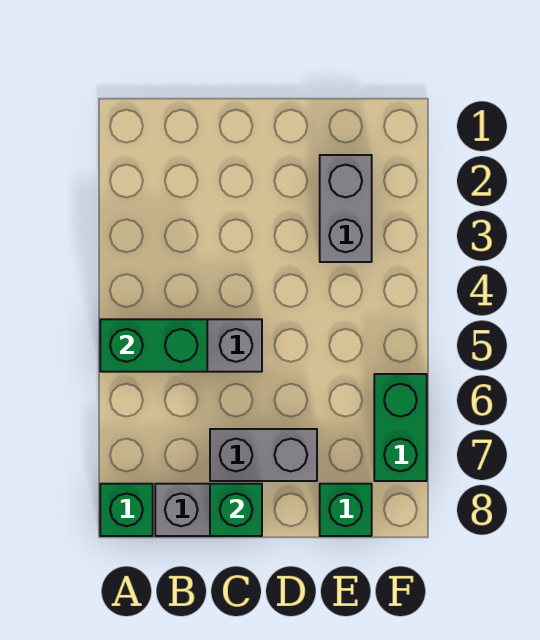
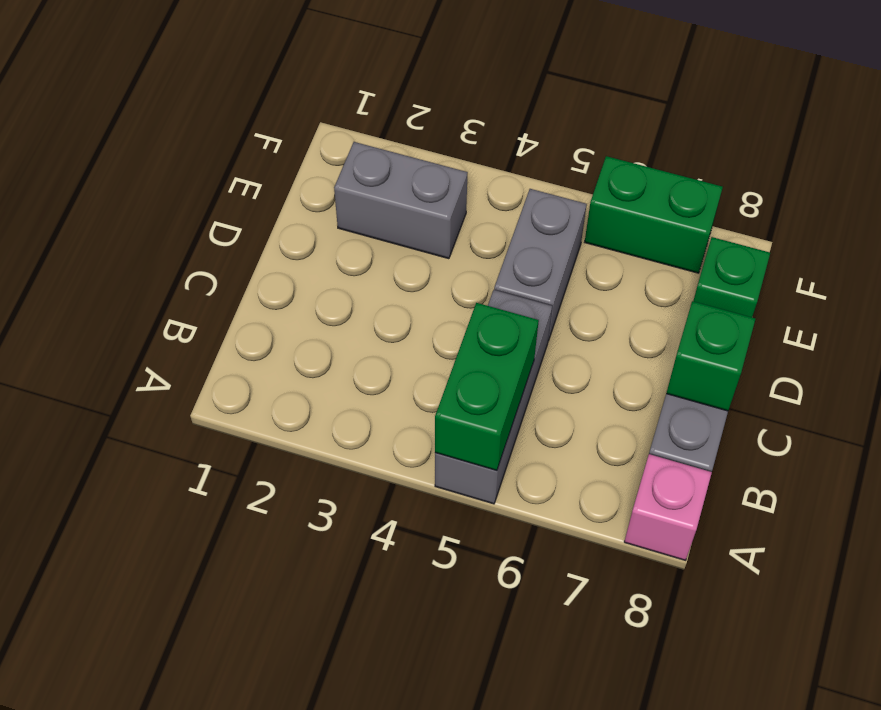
green 1x1 brick [100,484,153,536] -> pink 1x1 brick [624,454,712,560]
grey 1x2 brick [210,429,317,481] -> grey 1x2 brick moved to [494,189,587,341]

